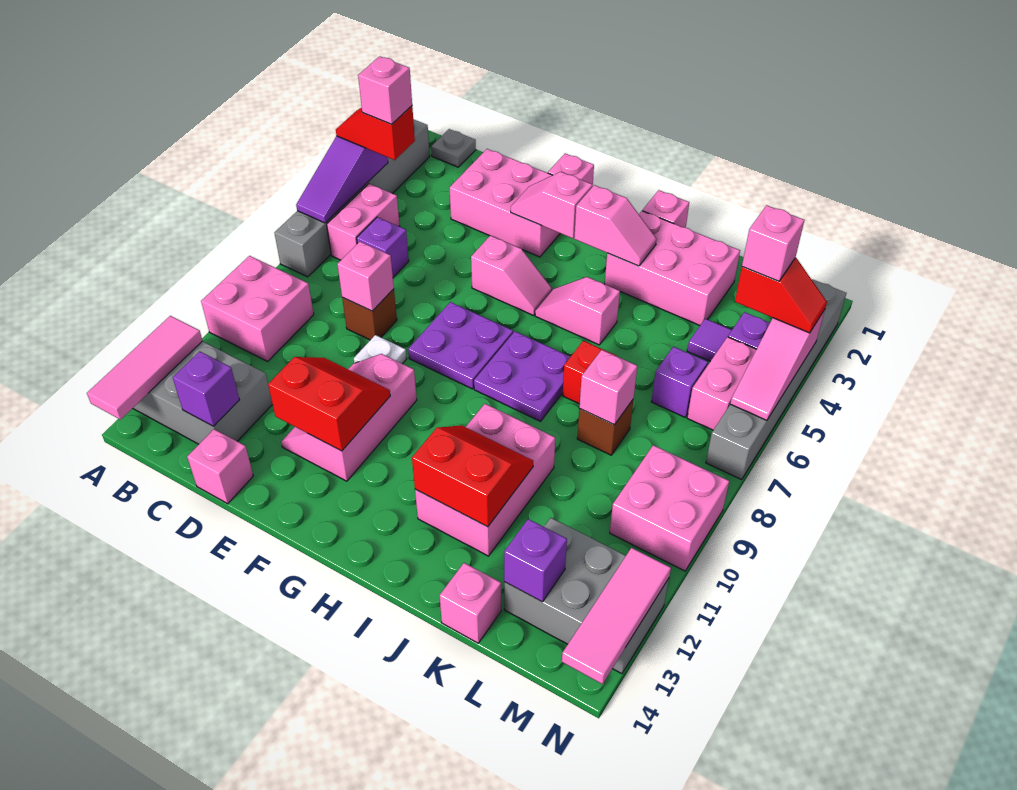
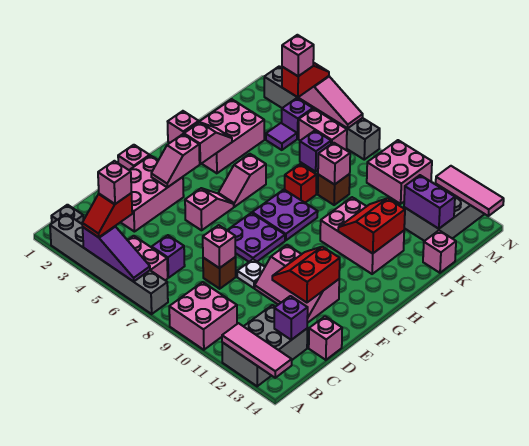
purple 1x1 brick [504,519,567,602] -> purple 1x2 brick [404,175,455,229]

